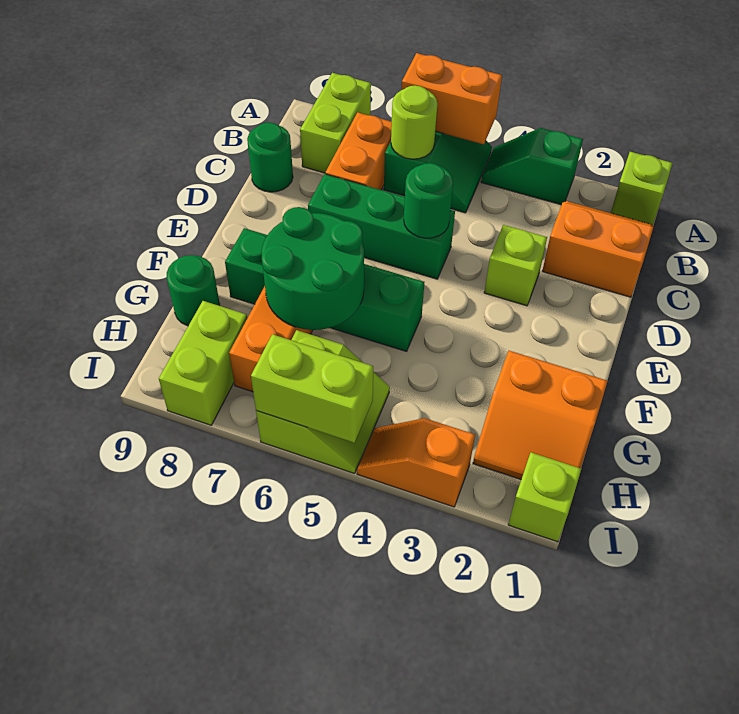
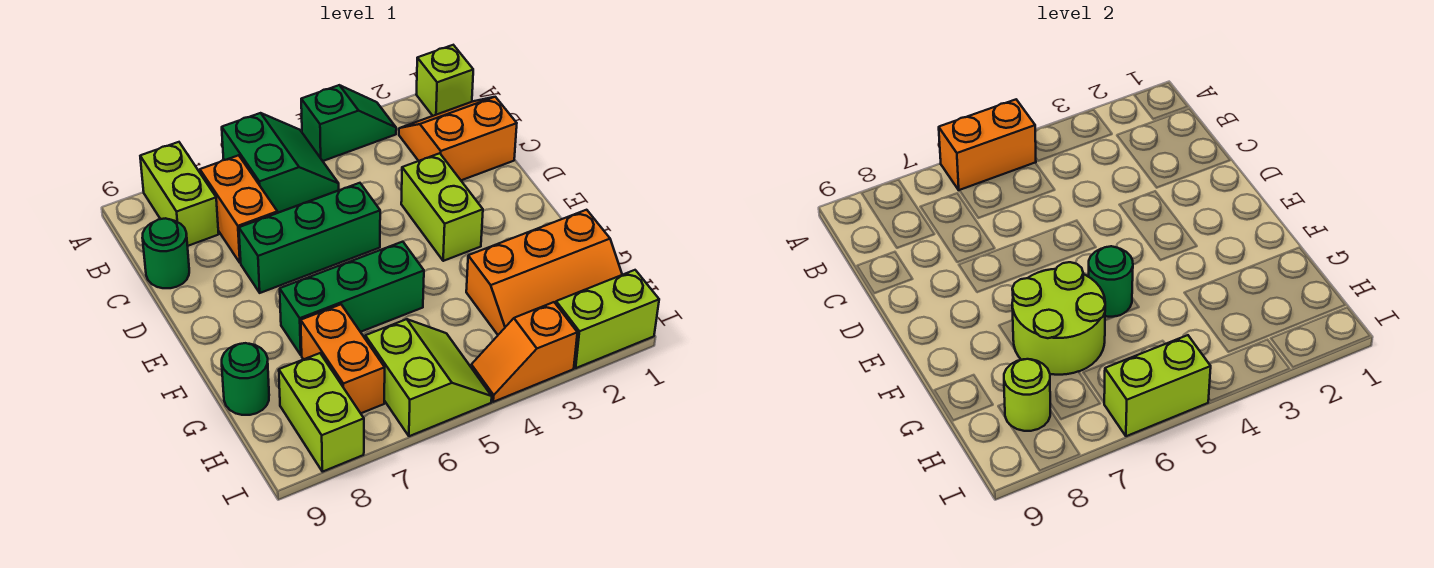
green 1x2 slope [481,128,583,205] -> green 1x2 slope turned to [301,85,396,161]
lime 1x1 round brick [391,85,438,159] -> lime 1x1 round brick moved to [1004,359,1050,431]
lime 1x1 brick [484,225,547,306] -> lime 1x2 brick [401,153,483,261]
green 1x1 round brick [404,163,453,238] -> green 1x1 round brick moved to [1089,246,1133,317]
green 1x4 brick [225,228,424,352] -> green 1x3 brick [280,242,424,355]
green 2x2 round brick [262,207,364,330] -> lime 2x2 round brick [1012,262,1105,375]
orange 2x2 slope [473,351,608,479] -> orange 2x3 slope [466,210,622,335]
lime 1x1 brick [508,453,581,542] -> lime 1x2 brick [556,270,659,368]

